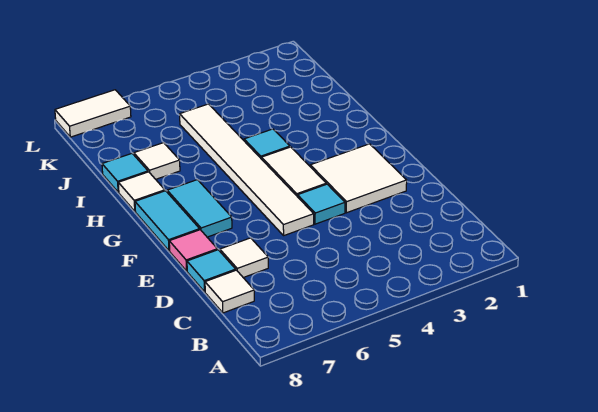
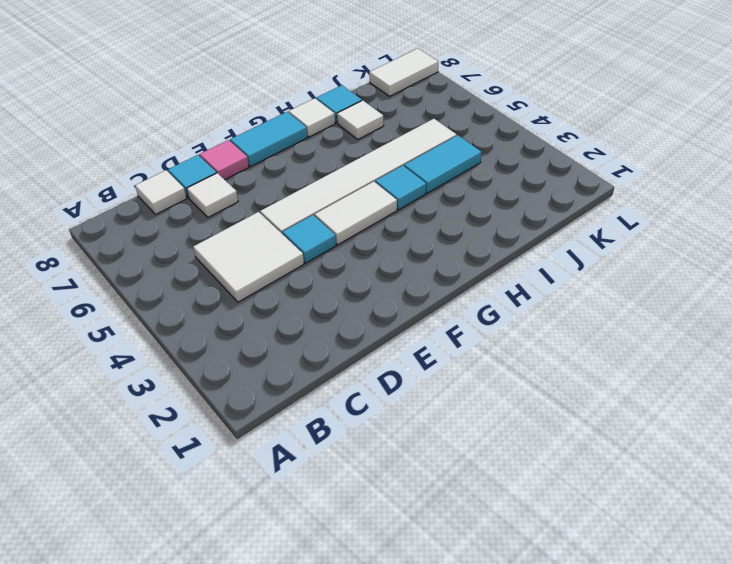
white 2x2 tile [310,144,407,213] -> white 2x2 tile moved to [193,212,304,302]
cyan 1x2 tile [167,180,232,237] -> cyan 1x2 tile moved to [404,135,481,193]
white 1x2 tile [55,90,131,137] -> white 1x2 tile turned to [369,48,438,96]

